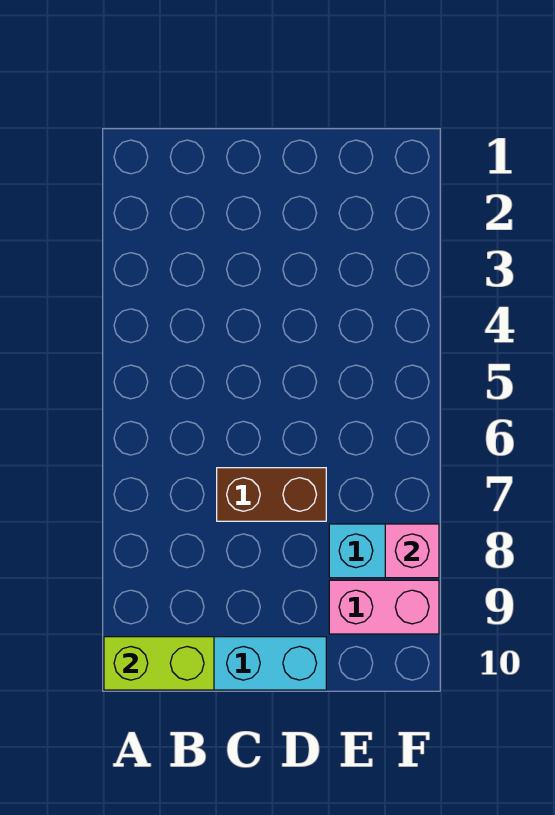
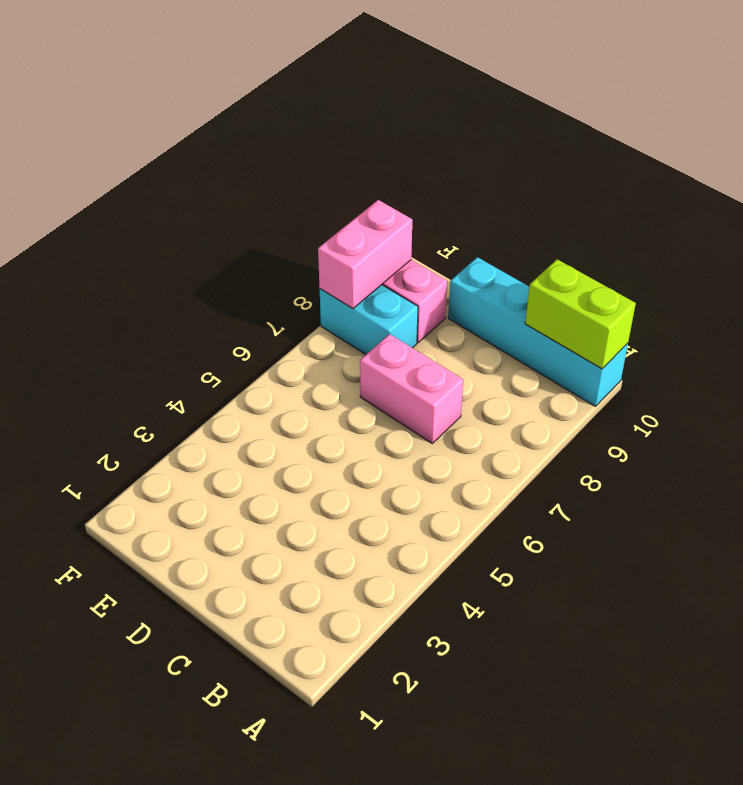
brown 1x2 brick [217,468,326,521] -> pink 1x2 brick [360,334,463,443]
pink 1x1 brick [385,524,439,578] -> pink 1x2 brick [318,200,412,309]

